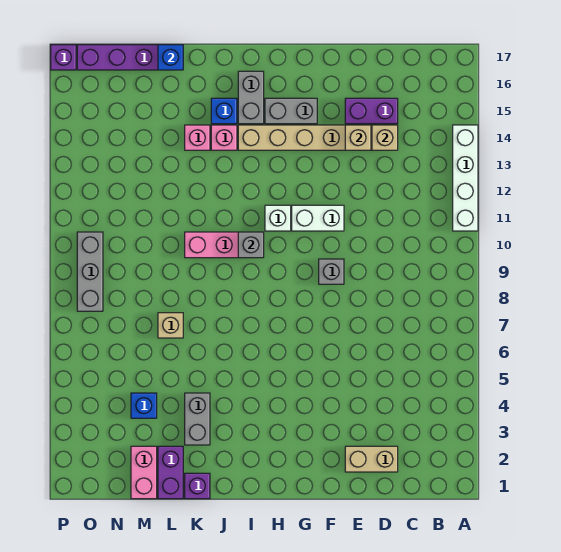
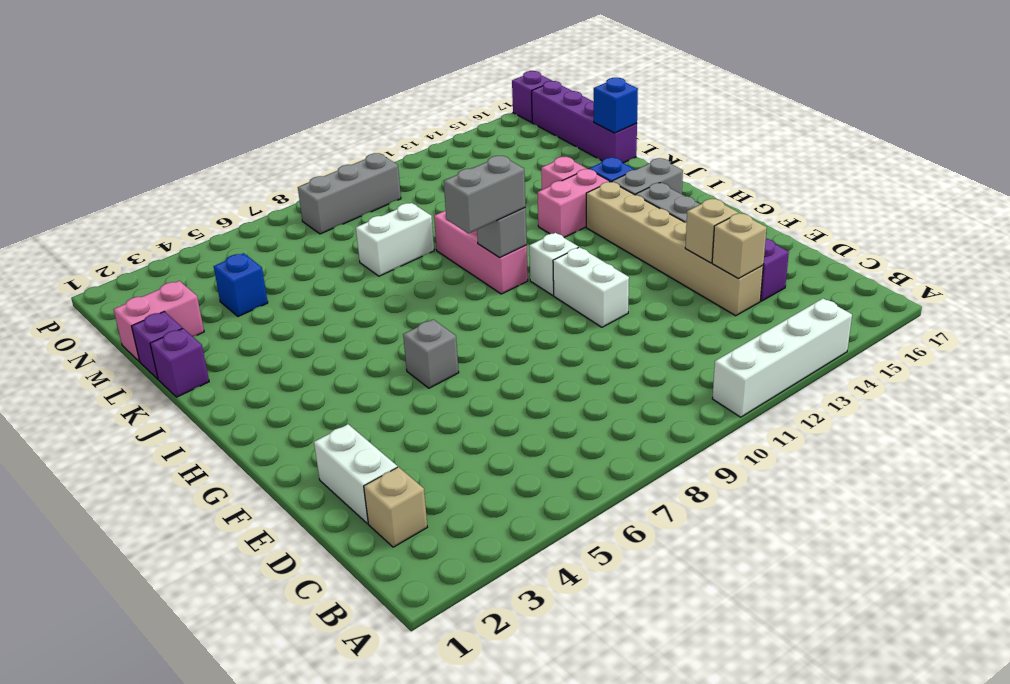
tan 1x2 brick [345,446,398,472] -> white 1x2 brick [314,424,397,524]
grey 1x1 brick [319,259,344,284] -> grey 1x1 brick moved to [403,319,459,388]
pink 1x1 brick [211,125,237,150] -> pink 1x2 brick [538,169,610,237]
grey 1x2 brick [185,393,210,445] -> grey 1x2 brick moved to [444,156,526,233]
purple 1x2 brick [158,446,183,499] -> purple 1x1 brick [132,312,183,379]
tan 1x1 brick [158,313,183,338] -> tan 1x1 brick moved to [364,467,427,547]
none -> white 1x2 brick [356,203,434,276]

